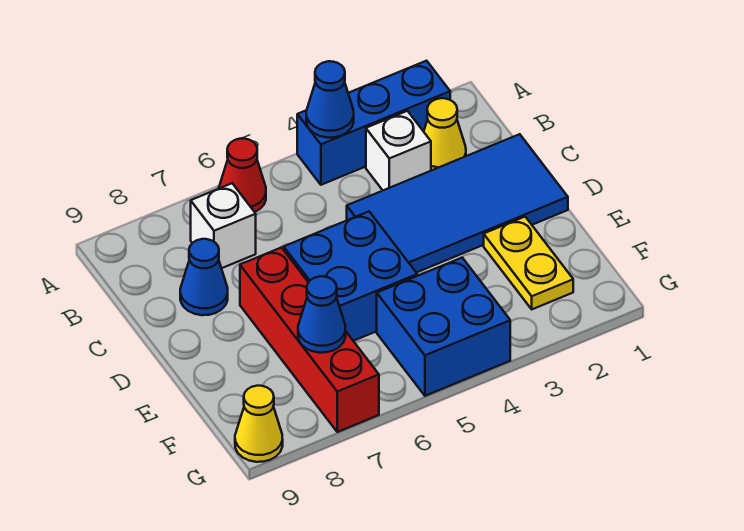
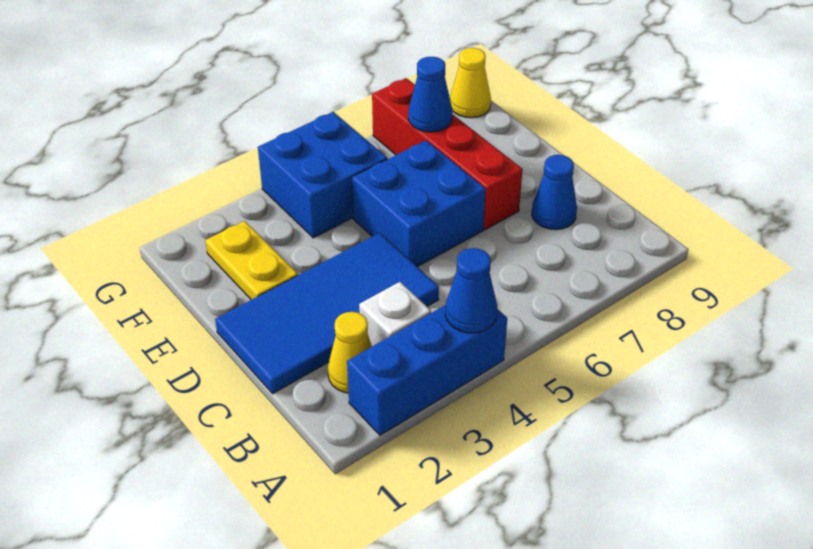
red 1x1 cone [219,139,266,212] -> none
white 1x1 brick [191,183,256,268] -> none

